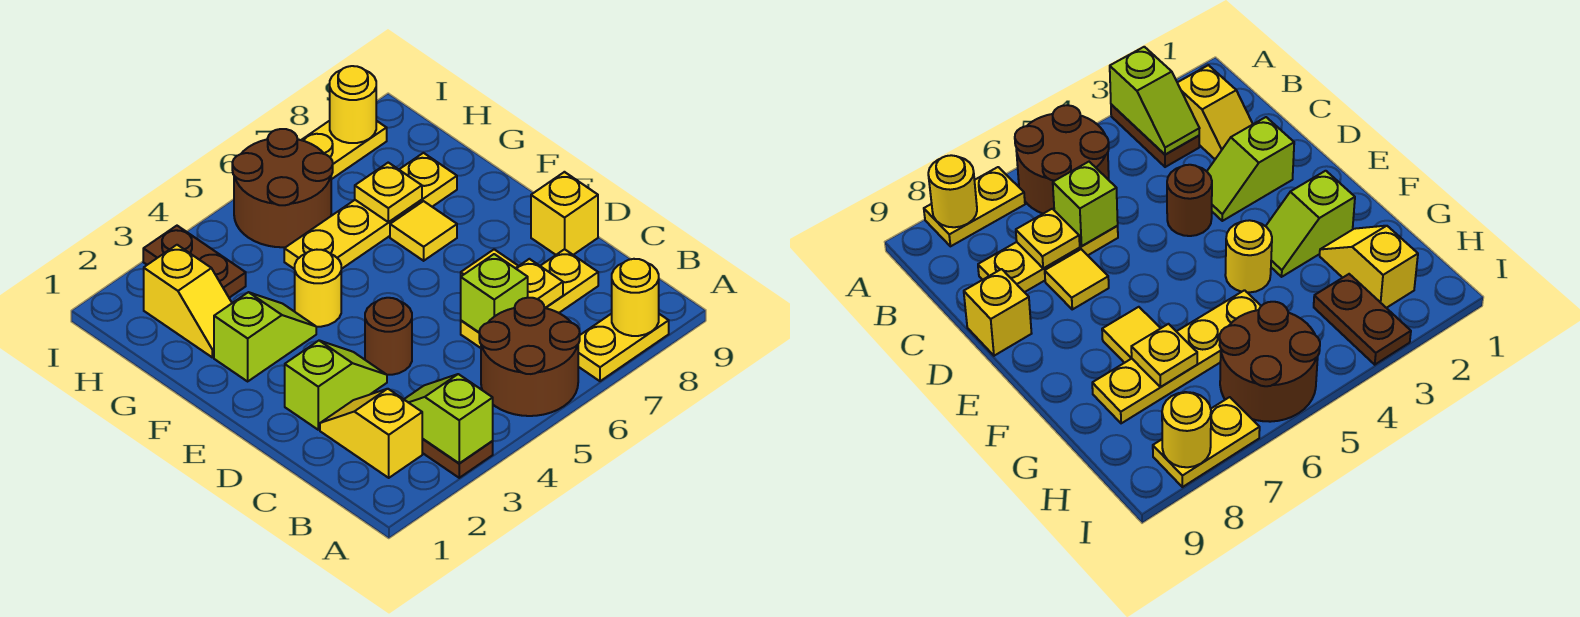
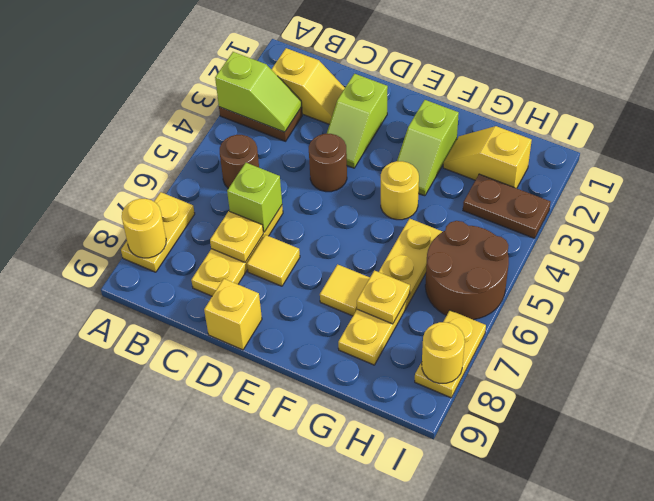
brown 2x2 round brick [479,298,580,416] -> brown 1x1 round brick [220,135,259,188]

